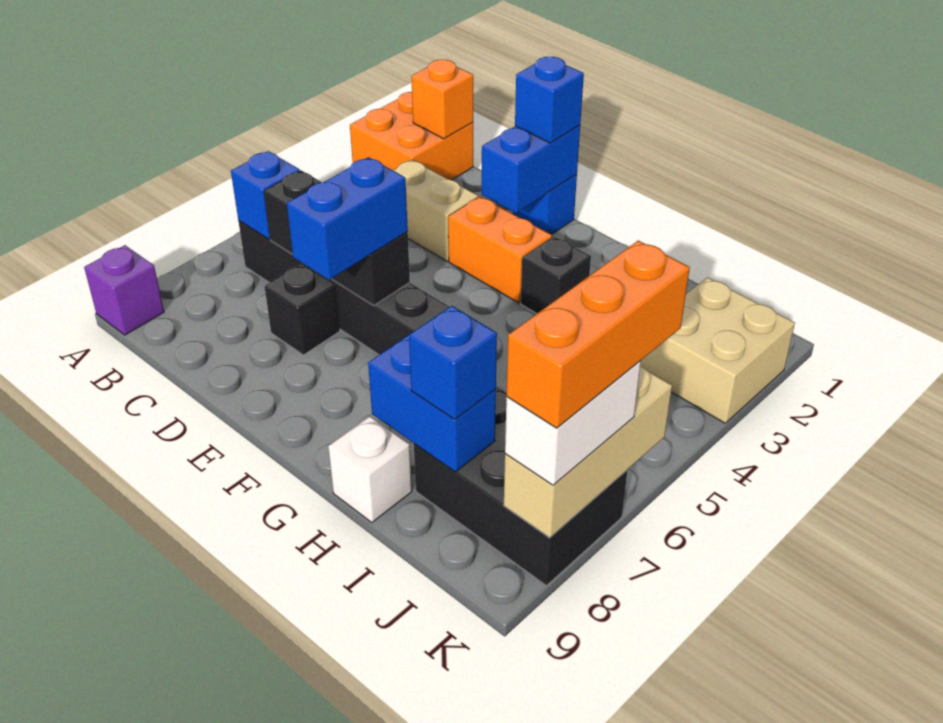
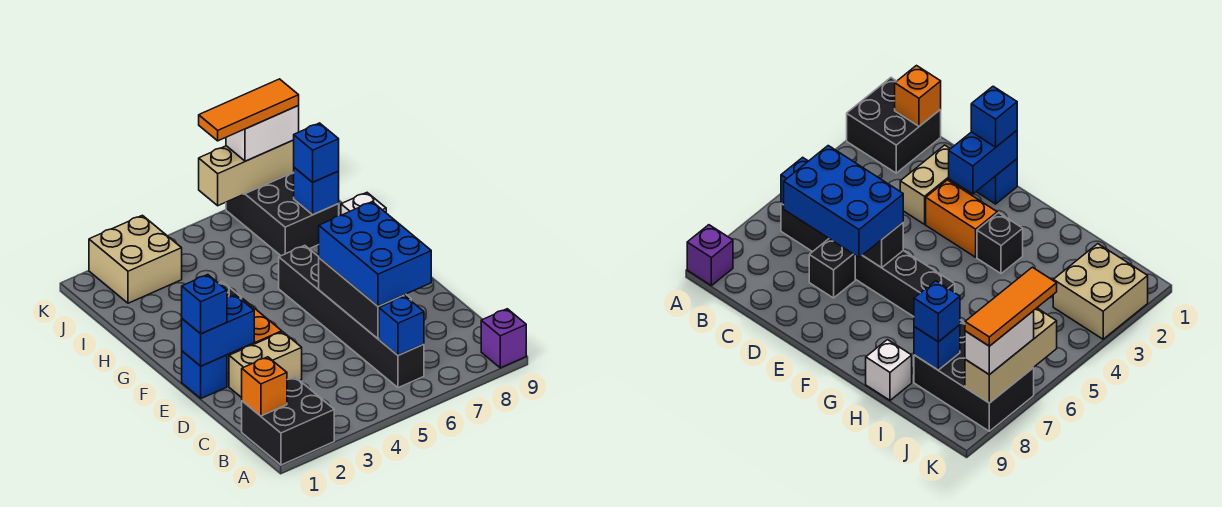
orange 2x2 brick [350,92,473,180] -> black 2x2 brick [242,377,334,465]
tan 1x2 brick [393,160,478,261] -> tan 1x2 brick turned to [229,332,302,398]
blue 1x2 brick [287,157,408,280] -> blue 2x3 brick [319,202,431,306]
blue 1x2 brick [368,335,496,472] -> blue 1x1 brick [294,167,339,215]
orange 1x3 brick [506,241,690,428] -> orange 1x3 tile [199,79,299,141]

